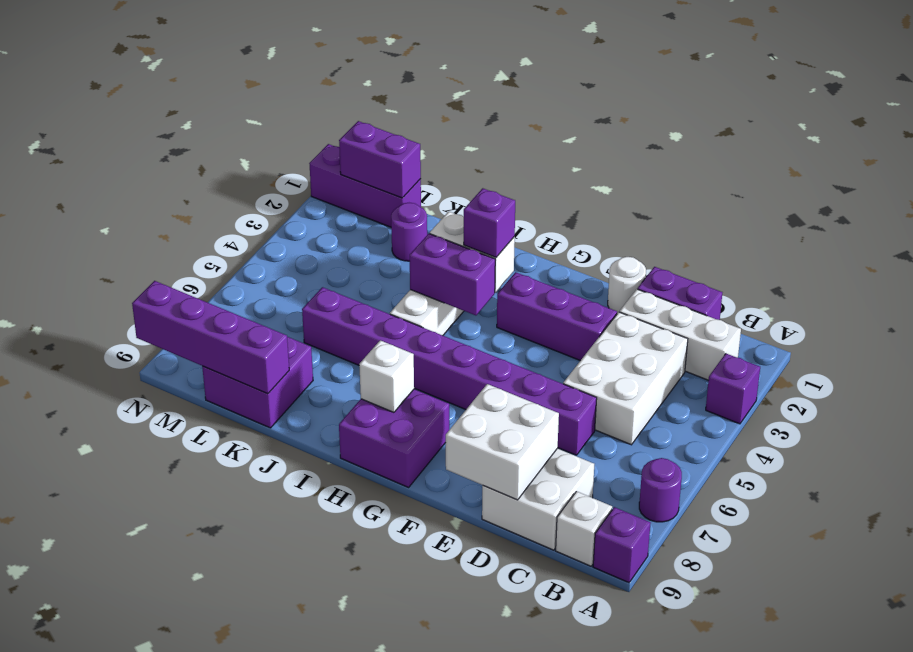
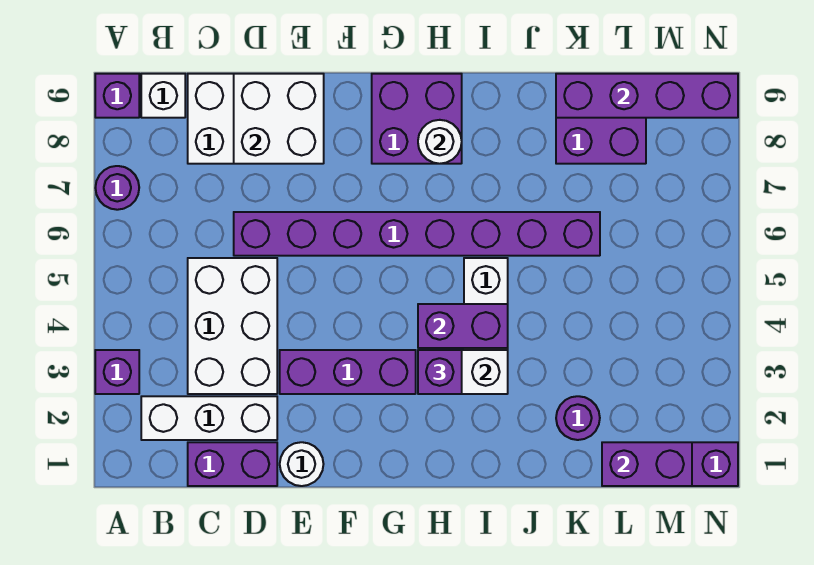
white 1x1 brick [359,340,414,412] -> white 1x1 round brick [418,120,462,164]

